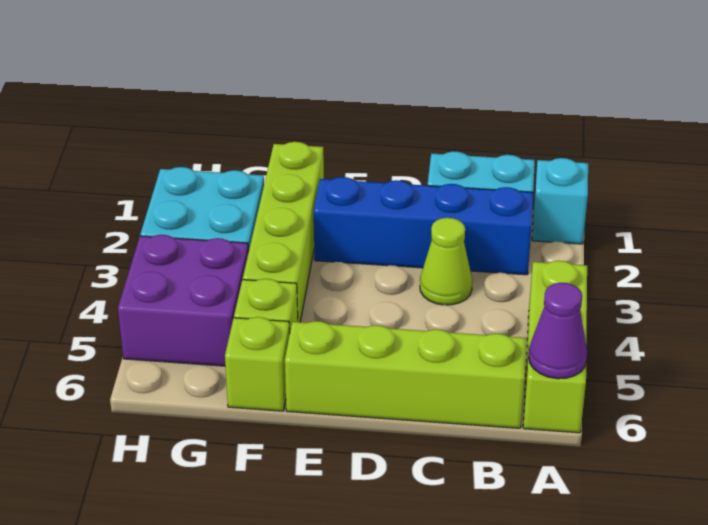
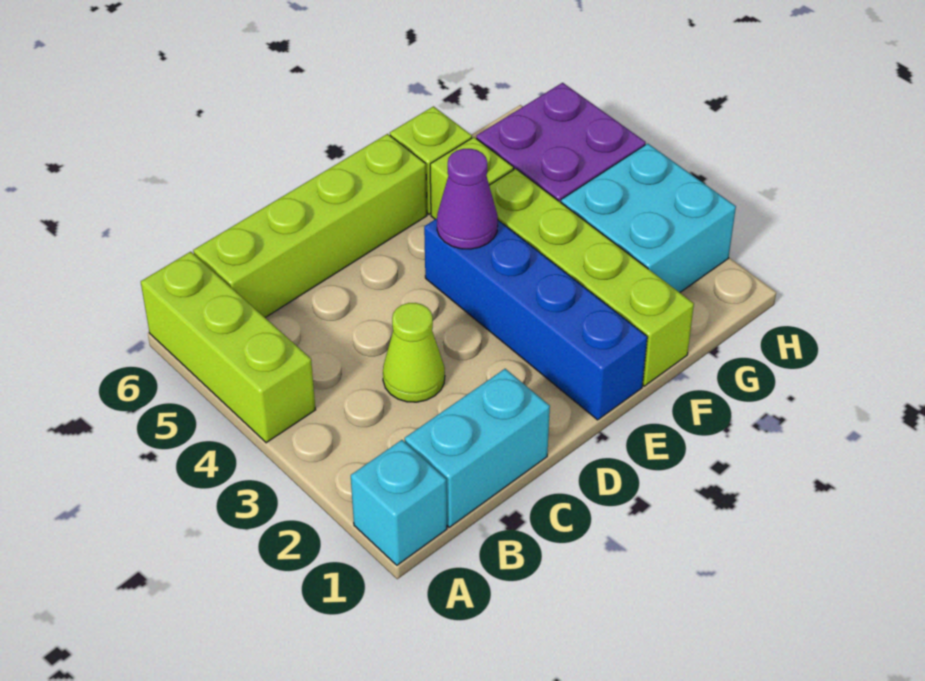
purple 1x1 cone [529,283,587,379] -> purple 1x1 cone moved to [437,149,498,249]
blue 1x4 brick [314,177,533,275] -> blue 1x4 brick turned to [424,219,647,420]

